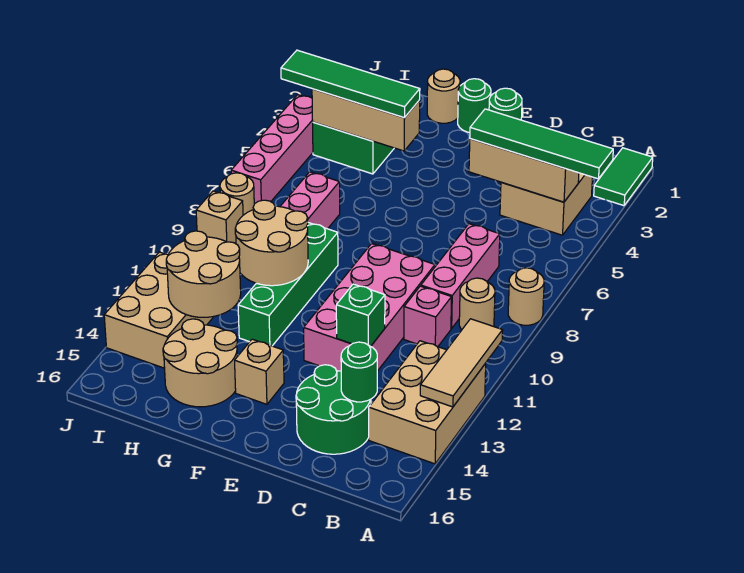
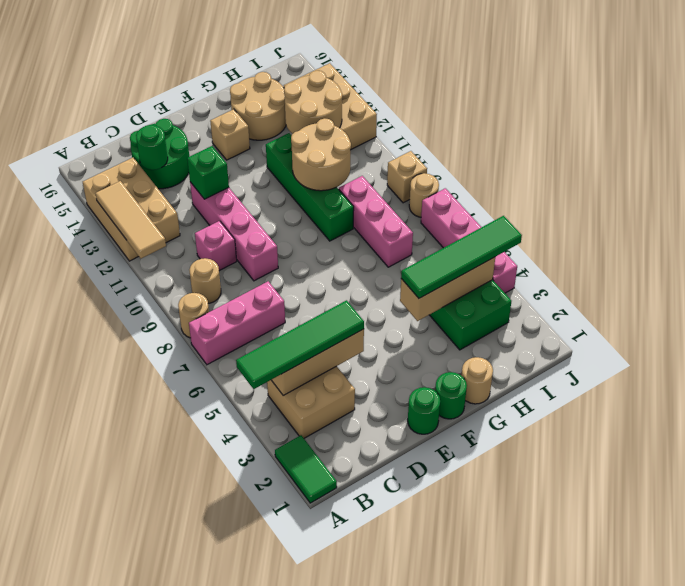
pink 1x3 brick [421,224,500,328] -> pink 1x3 brick turned to [189,281,285,365]
pink 2x4 brick [304,244,435,371] -> pink 1x4 brick [190,182,278,281]

